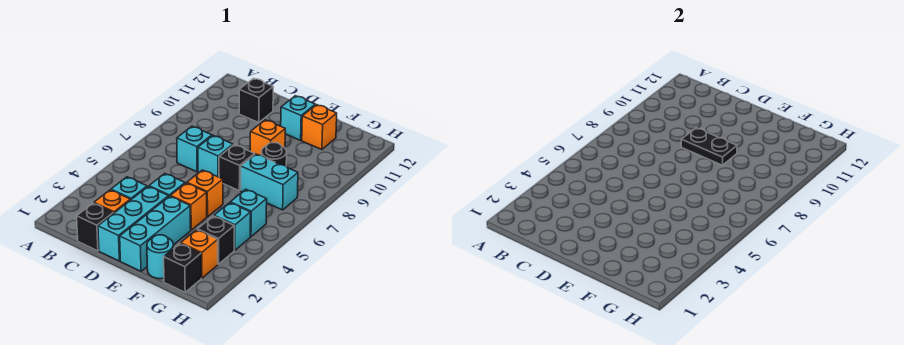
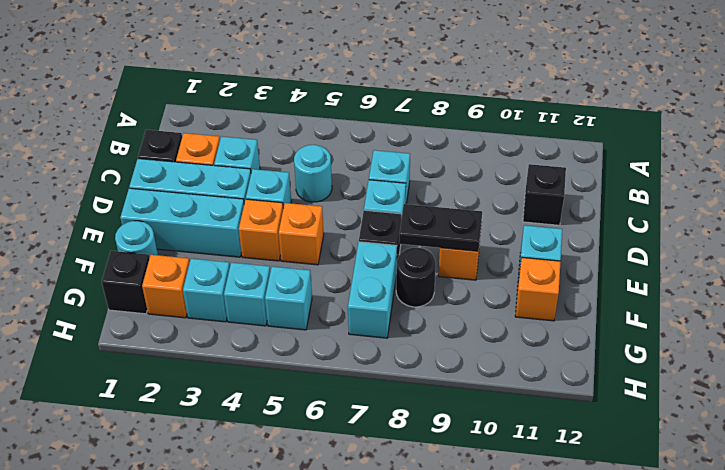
none -> cyan 1x1 round brick [294,145,332,202]
black 1x2 plate [681,128,737,165] -> black 1x2 plate turned to [399,204,482,251]
black 1x1 brick [197,216,234,264] -> cyan 1x1 brick [183,259,230,322]

